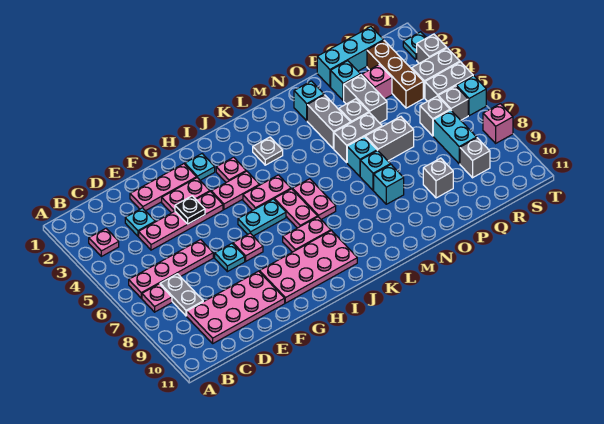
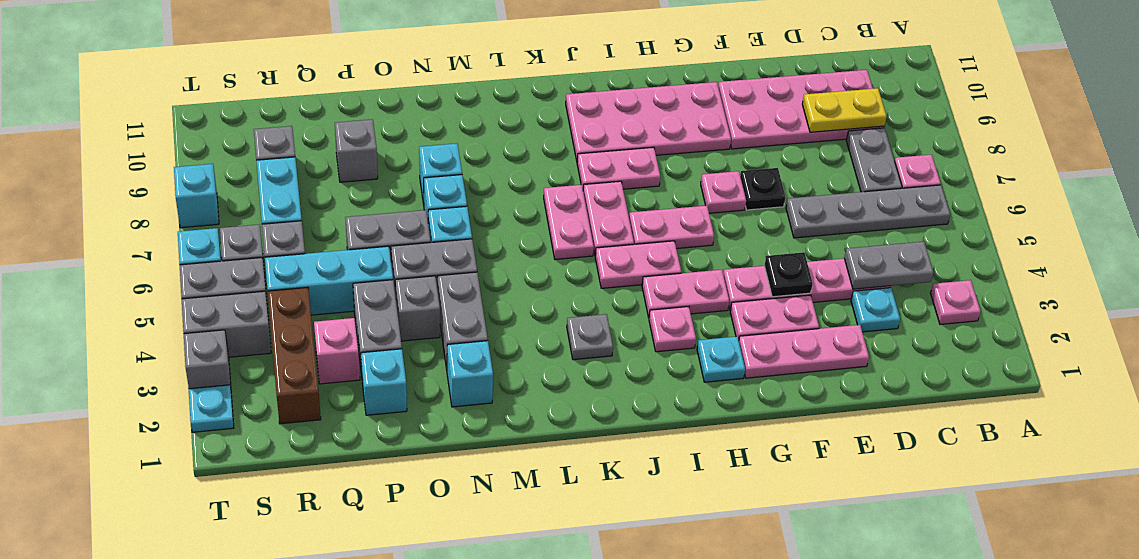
pink 1x4 plate [129,240,213,298] -> grey 1x4 plate [786,185,950,238]
none -> grey 1x2 plate [844,241,934,289]
none -> yellow 1x2 plate [802,88,887,132]
cyan 1x1 plate [215,244,245,272] -> black 1x1 plate [740,168,785,210]
cyan 1x2 plate [238,199,286,236] -> pink 1x2 plate [629,206,714,249]
cyan 1x3 brick [317,27,384,87] -> cyan 1x3 brick moved to [265,246,393,315]
pink 1x1 brick [483,104,513,143] -> cyan 1x1 brick [174,164,219,228]

